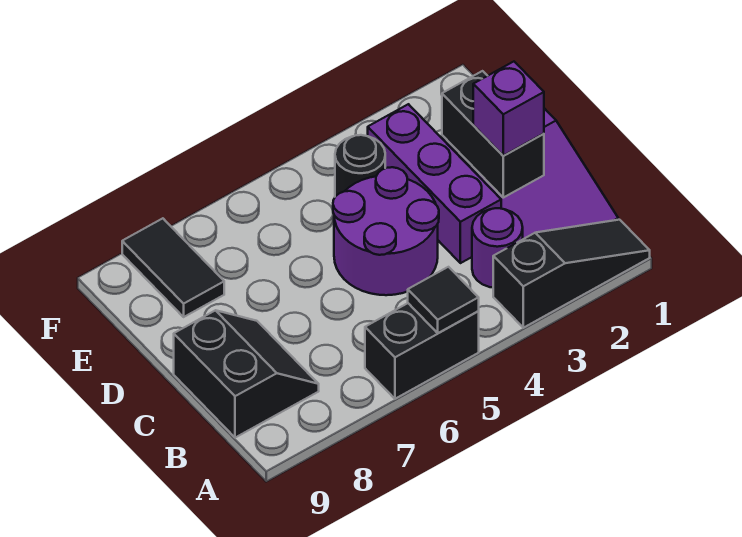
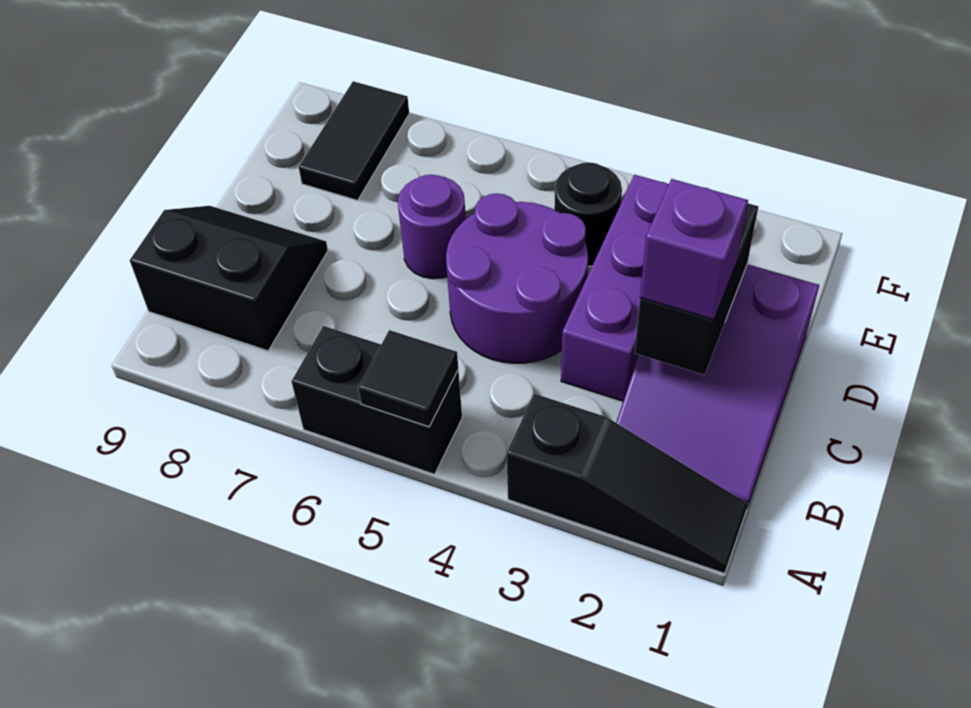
purple 1x1 round brick [472,208,523,287] -> purple 1x1 round brick moved to [398,175,466,279]
black 2x2 slope [174,310,319,438] -> black 2x2 slope turned to [130,206,328,351]

